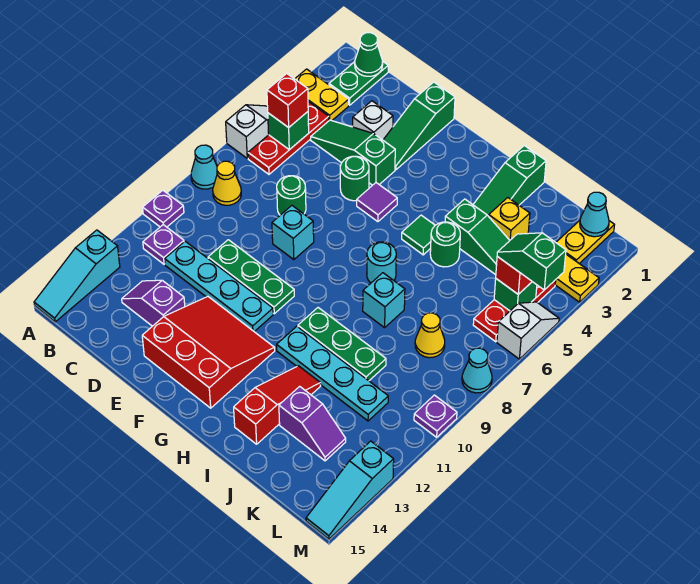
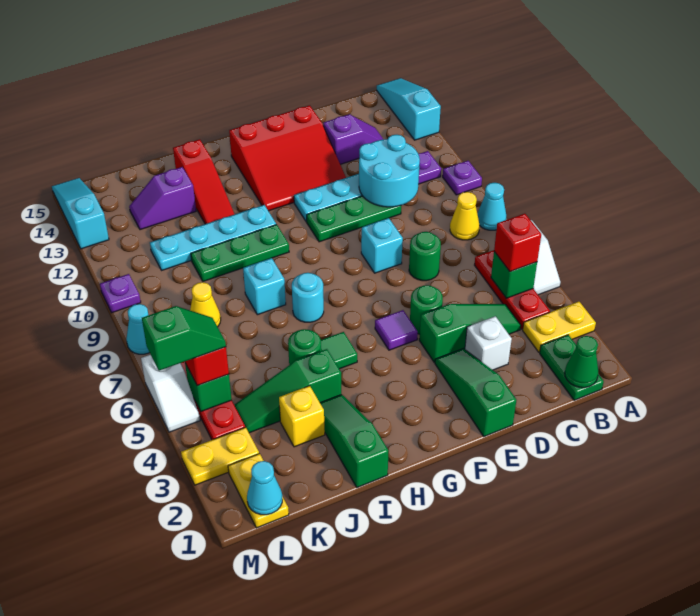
none -> cyan 2x2 round brick [359,135,420,207]

